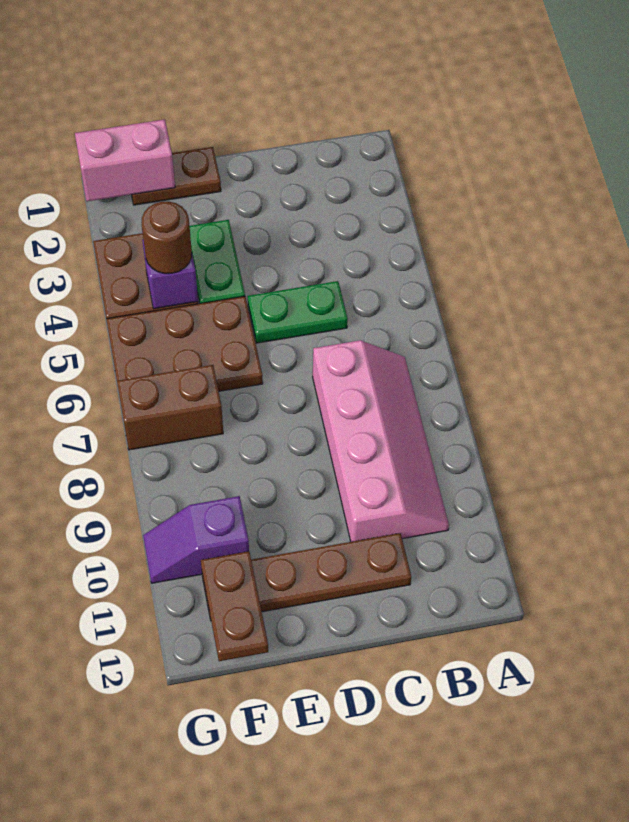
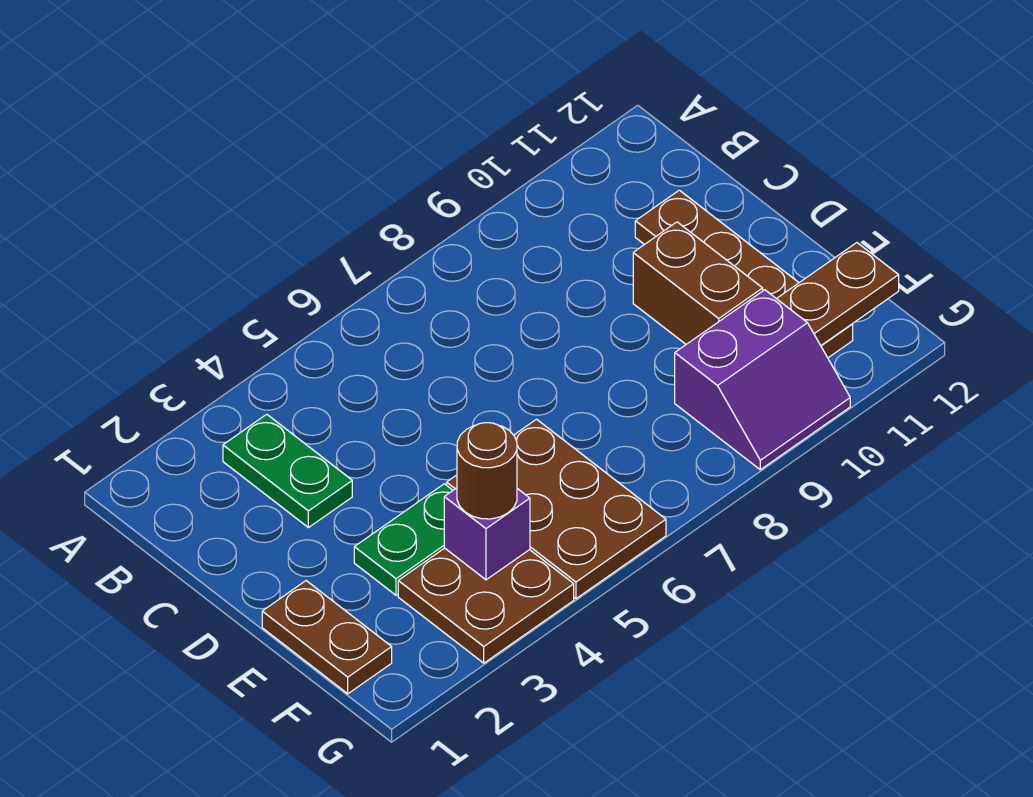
pink 2x4 slope [313,340,449,542] -> none
green 1x2 plate [248,281,348,343] -> green 1x2 plate moved to [223,414,352,528]
pink 1x2 brick [75,119,175,201] -> none
brown 1x2 brick [117,365,223,450] -> brown 1x2 brick moved to [633,222,763,344]
purple 1x2 slope [143,496,249,583] -> purple 2x2 slope [675,290,850,470]

